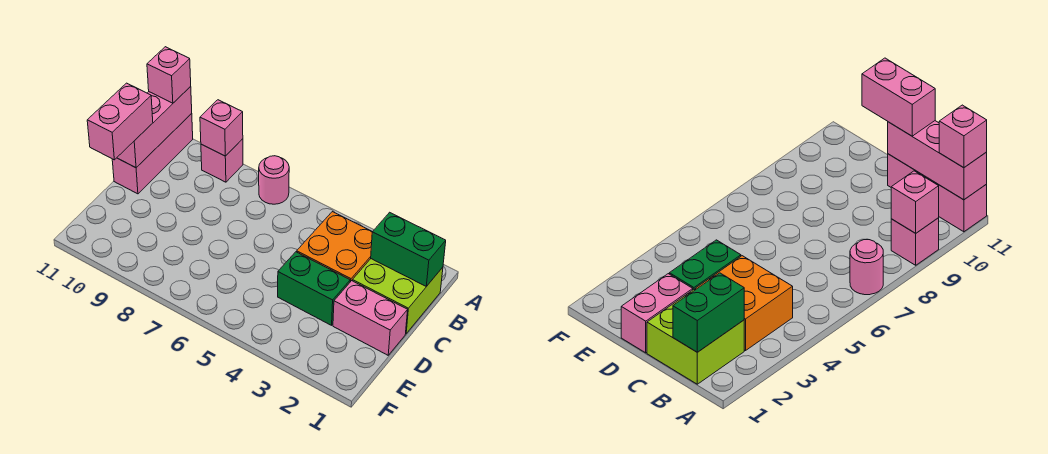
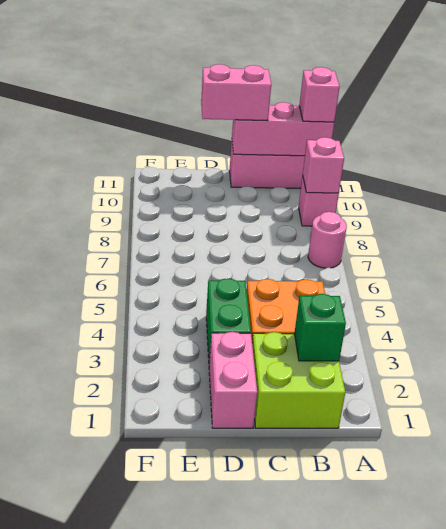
green 1x2 brick [371,212,446,286] -> green 1x1 brick [294,294,346,361]

